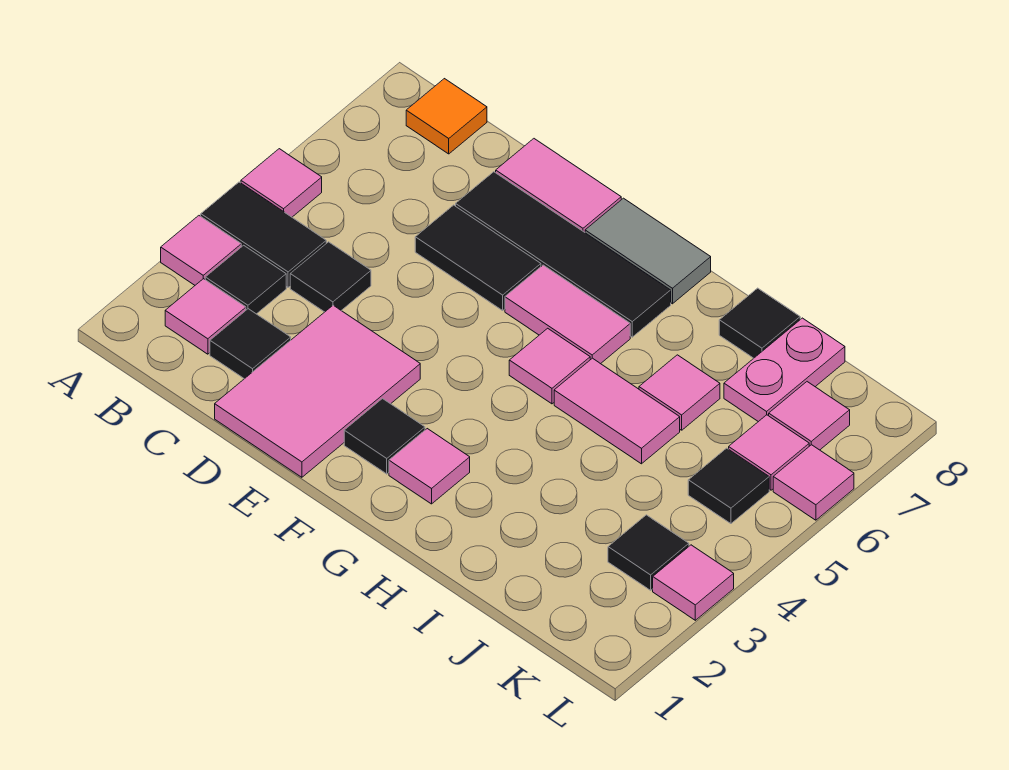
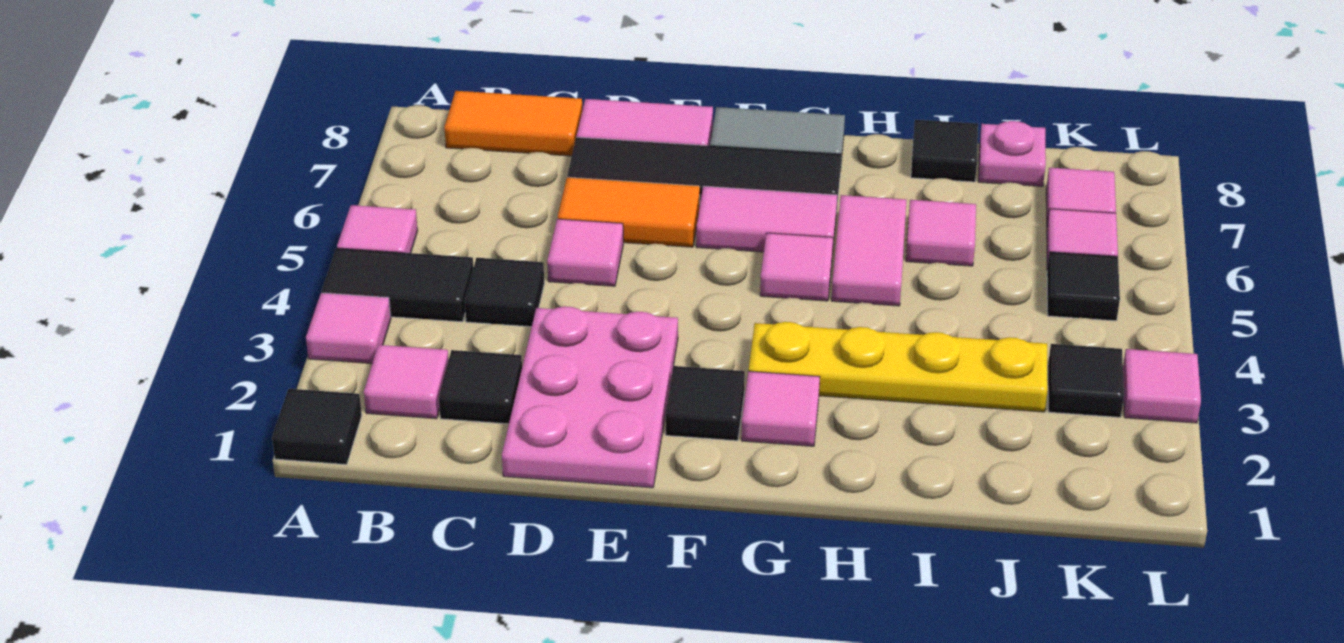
black 1x1 tile [205,245,286,314] -> black 1x1 tile moved to [272,389,362,465]
orange 1x1 tile [406,79,487,154] -> orange 1x2 tile [444,91,582,156]
pink 2x3 tile [215,305,420,477] -> pink 2x3 plate [502,306,678,488]
black 1x2 tile [415,205,541,310] -> orange 1x2 tile [558,177,700,247]
none -> yellow 1x4 plate [749,322,1048,412]
pink 1x2 tile [554,358,680,464] -> pink 1x2 tile turned to [832,195,907,306]
pink 1x2 plate [724,318,845,422] -> pink 1x1 plate [978,121,1046,186]
pink 1x1 tile [773,445,854,520] -> pink 1x1 tile moved to [547,219,623,286]

